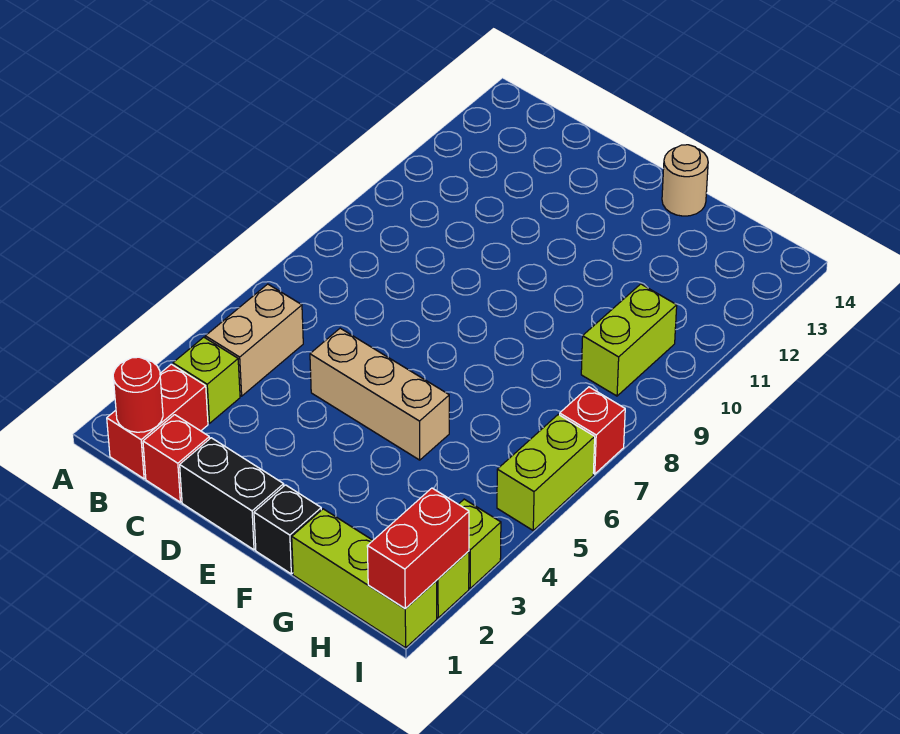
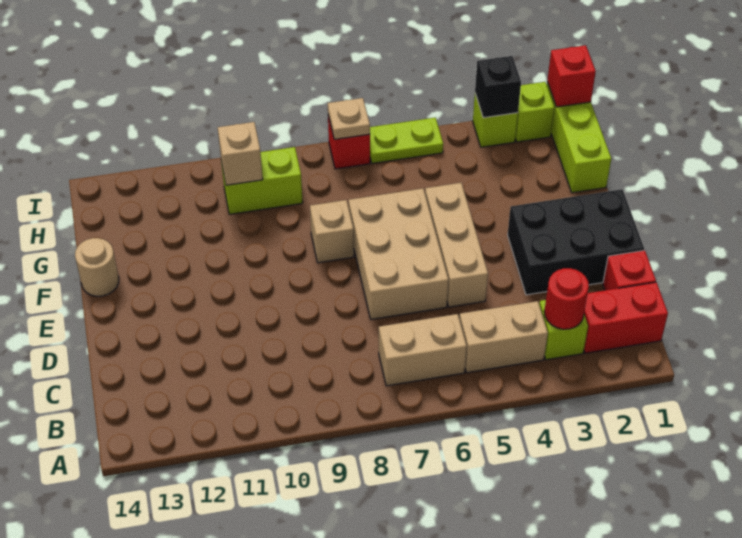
red 1x1 round brick [113,357,163,432] -> red 1x1 round brick moved to [544,268,589,329]
none -> tan 1x2 brick [379,314,467,386]
black 1x2 brick [180,438,284,550] -> black 2x3 brick [508,189,644,295]
none -> tan 2x3 brick [349,188,448,319]
black 1x1 brick [254,485,321,574] -> black 1x1 brick moved to [475,56,521,118]
none -> tan 1x1 brick [310,200,354,263]
none -> tan 1x1 brick [218,122,263,185]
red 1x2 brick [367,488,469,609] -> red 1x1 brick [547,45,596,107]
lime 1x2 brick [497,415,595,530] -> lime 1x2 plate [370,118,443,163]
none -> tan 1x1 plate [328,98,370,139]

